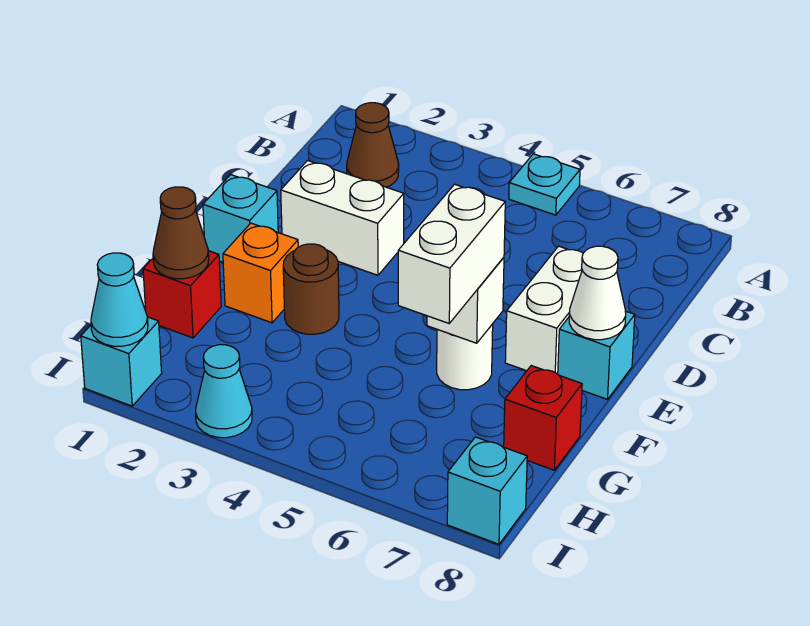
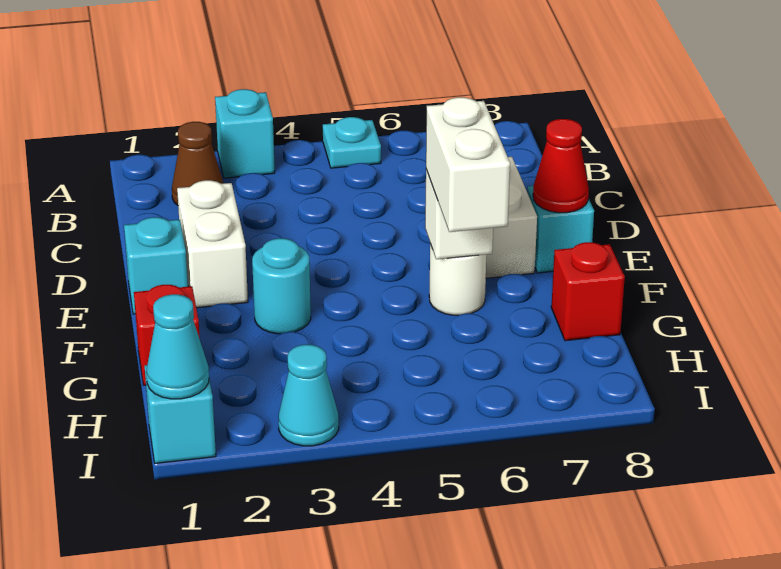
white 1x2 brick [281,161,404,275] -> white 1x2 brick turned to [177,180,248,308]
white 1x1 cone [569,246,626,340] -> red 1x1 cone [533,119,589,213]
orange 1x1 brick [223,223,298,323] -> none
brown 1x1 round brick [283,244,339,334] -> cyan 1x1 round brick [252,238,311,334]
brown 1x1 cone [153,187,209,279] -> none
cyan 1x1 brick [447,437,527,544] -> cyan 1x1 brick moved to [215,89,275,178]

